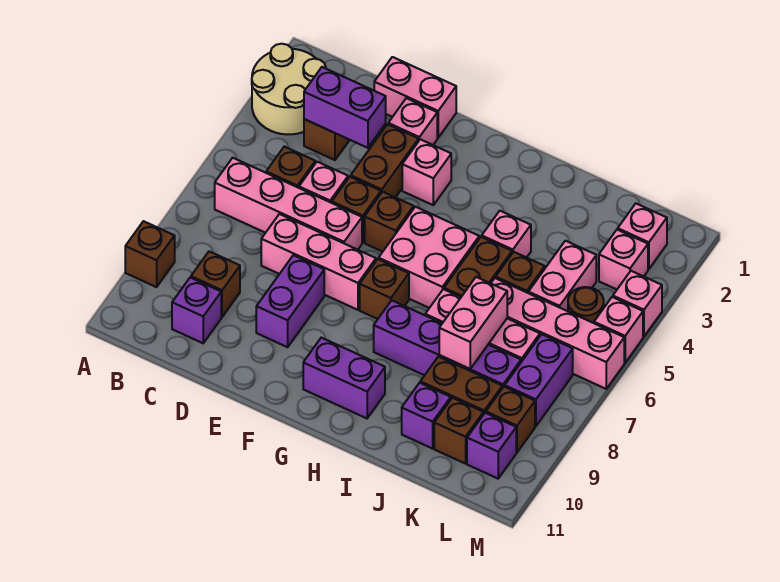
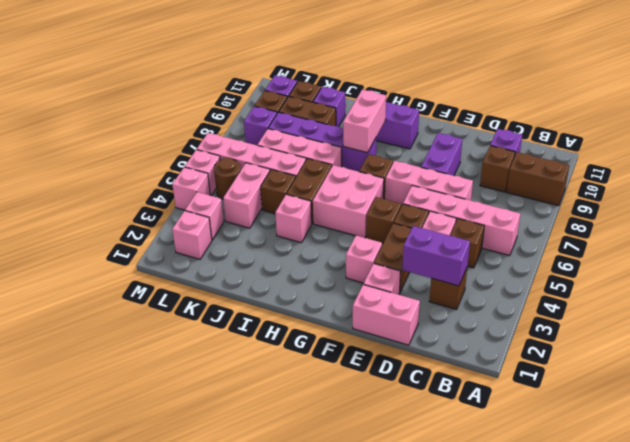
tan 2x2 round brick [252,44,326,134] -> none
brown 1x1 brick [125,221,175,287] -> brown 1x2 brick [507,152,569,206]
pink 1x2 brick [439,277,507,369] -> pink 1x2 brick moved to [343,90,386,153]
purple 1x2 brick [505,334,573,426] -> purple 1x1 brick [244,106,277,145]

